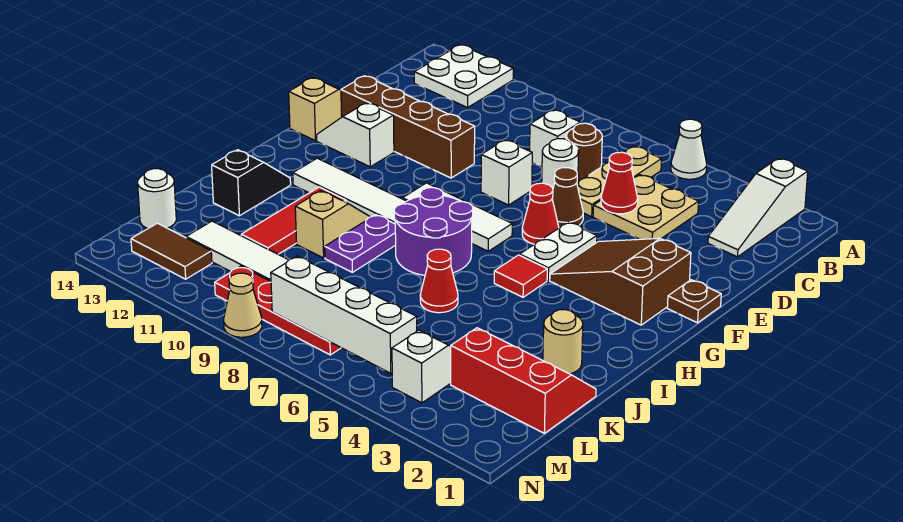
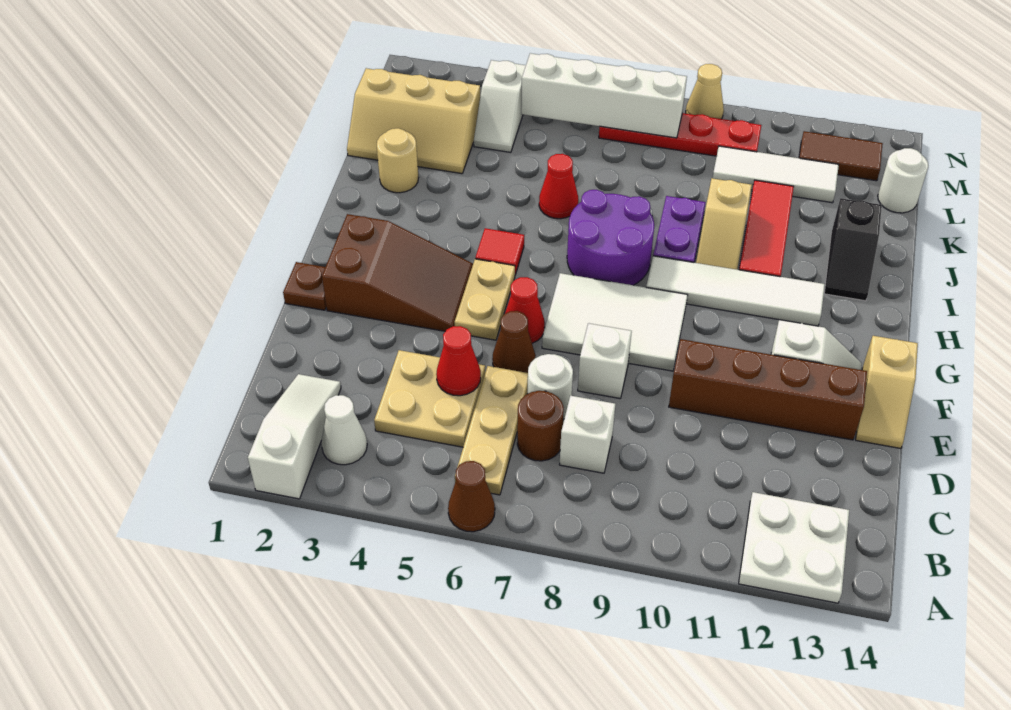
white 1x1 cone [671,119,707,179] -> white 1x1 cone moved to [321,395,367,465]
none -> brown 1x1 cone [448,461,495,532]
white 1x2 plate [520,222,597,280] -> tan 1x2 plate [454,259,515,340]
white 1x3 tile [403,183,512,251] -> white 2x3 tile [542,273,688,371]
red 2x3 slope [451,328,596,433] -> tan 2x3 slope [347,68,480,174]

